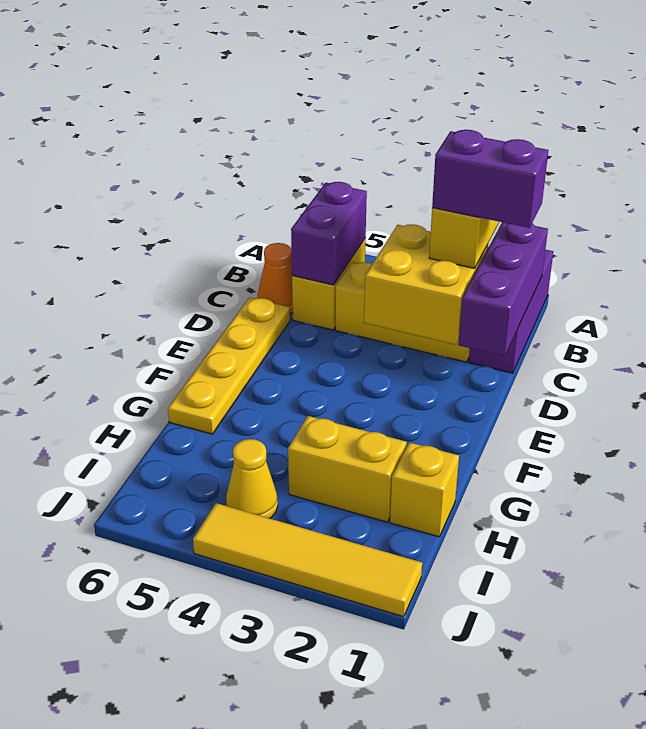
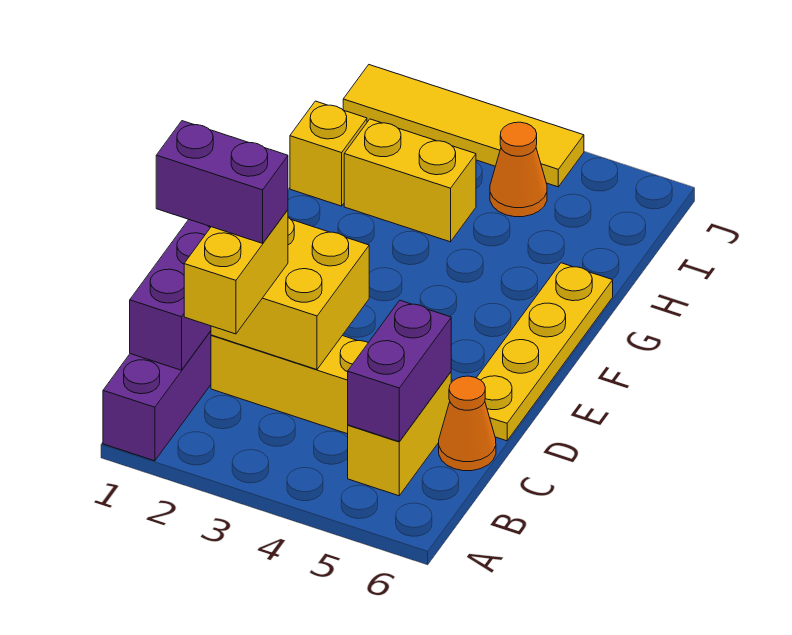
yellow 1x1 cone [226,439,278,518] -> orange 1x1 cone [490,122,547,217]

